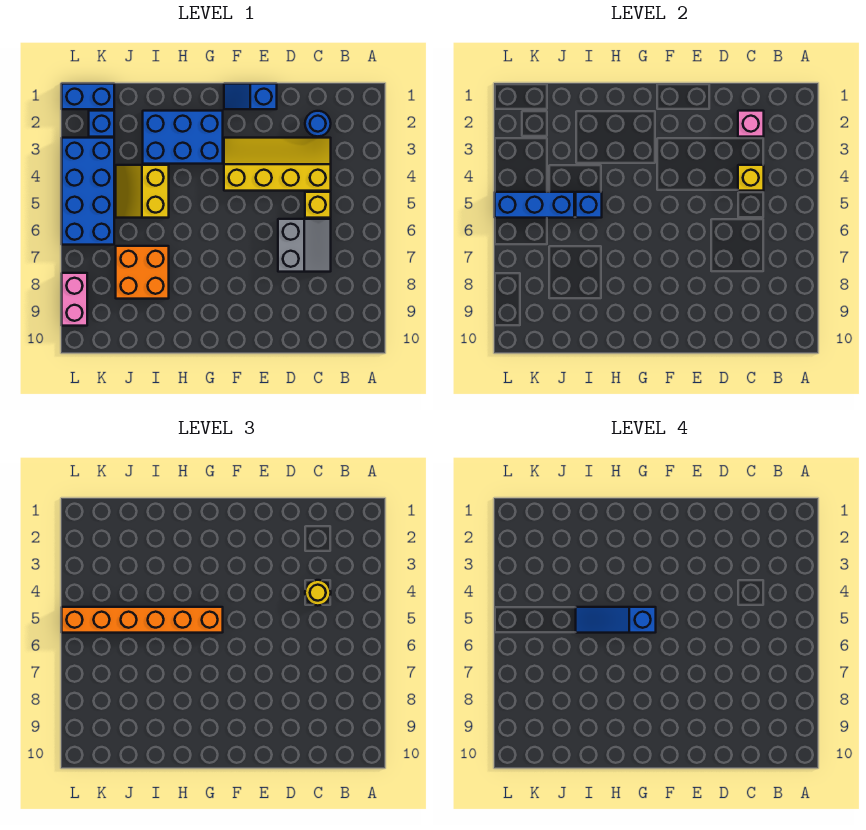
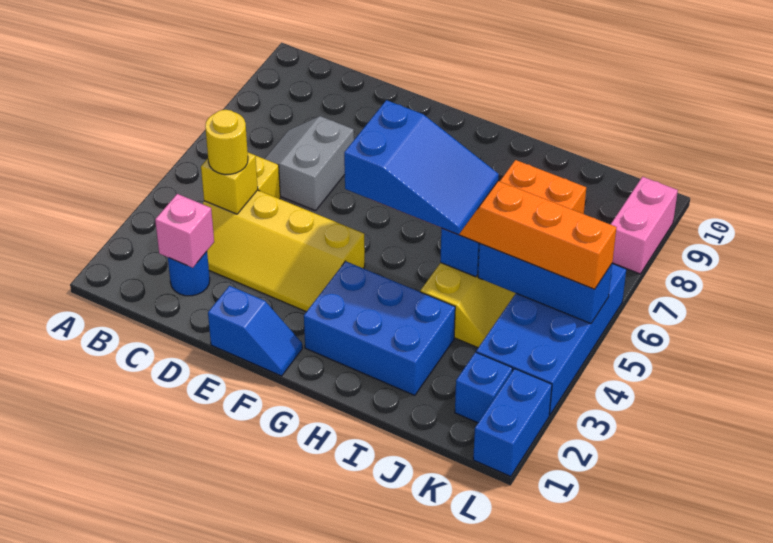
blue 1x3 slope [576,607,656,633] -> blue 2x3 slope [344,100,499,235]
blue 1x2 brick [62,84,114,109] -> blue 1x2 brick turned to [473,369,552,476]

